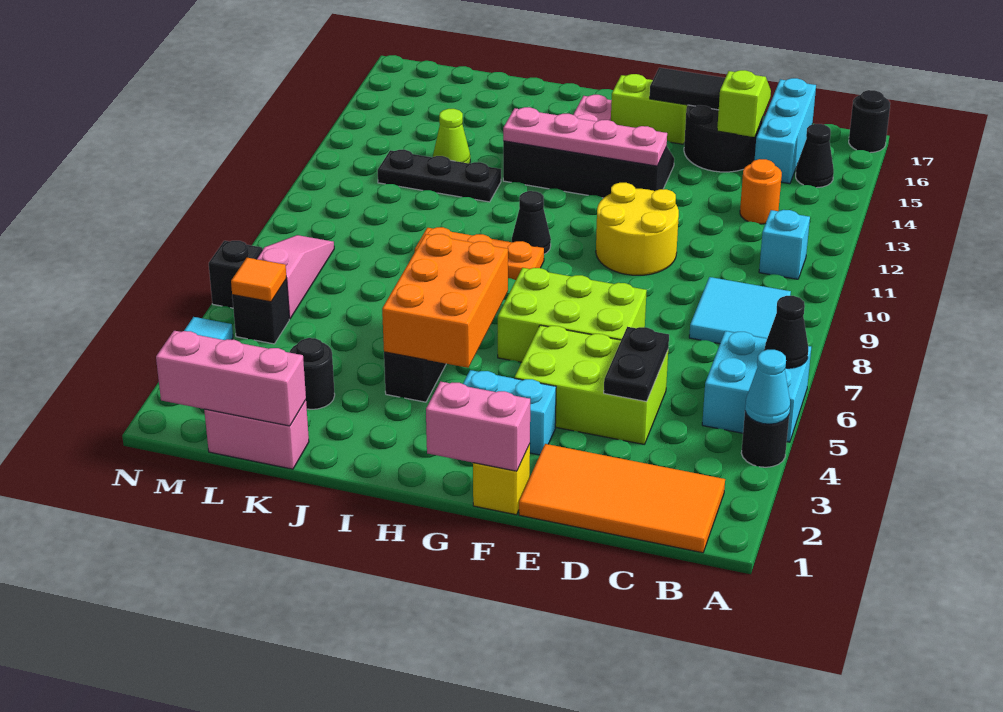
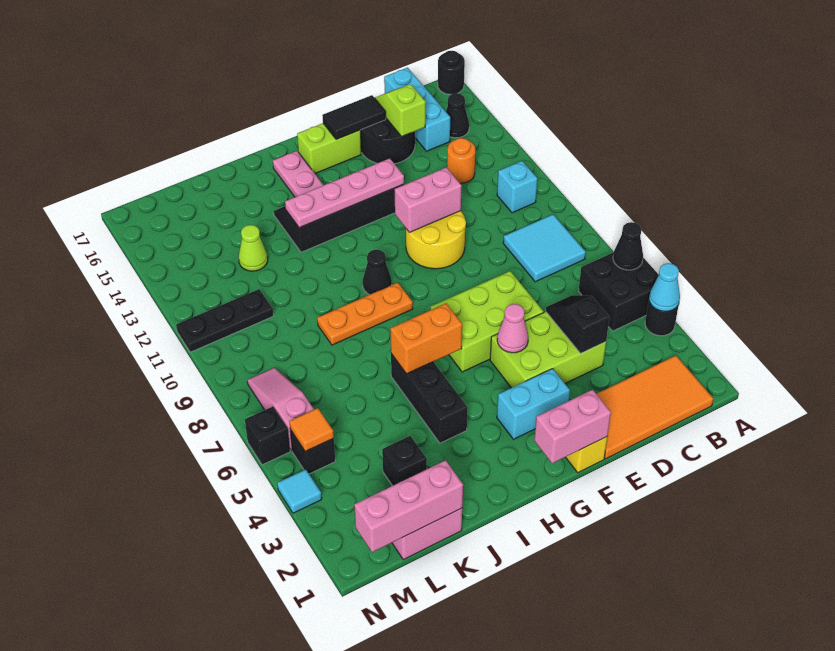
cyan 2x2 brick [702,331,811,442] -> black 2x2 brick [579,253,659,331]
black 1x2 plate [604,327,669,402] -> black 1x2 slope [546,295,609,354]
none -> pink 1x2 brick [395,167,462,233]
none -> pink 1x1 cone [497,304,528,353]
orange 2x3 brick [382,234,508,368] -> orange 1x2 brick [390,303,462,374]
black 1x3 plate [378,150,501,202] -> black 1x3 plate moved to [176,289,273,352]
black 1x1 round brick [289,338,335,409] -> black 1x1 brick [382,436,427,486]

